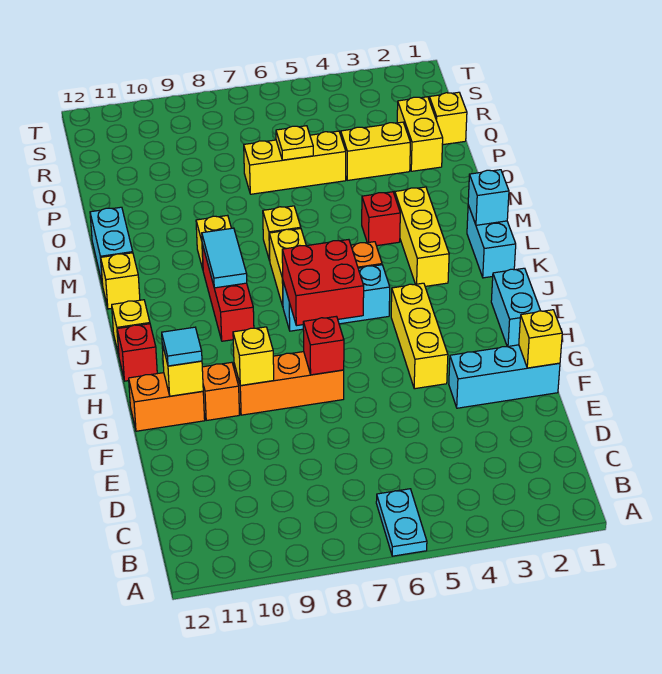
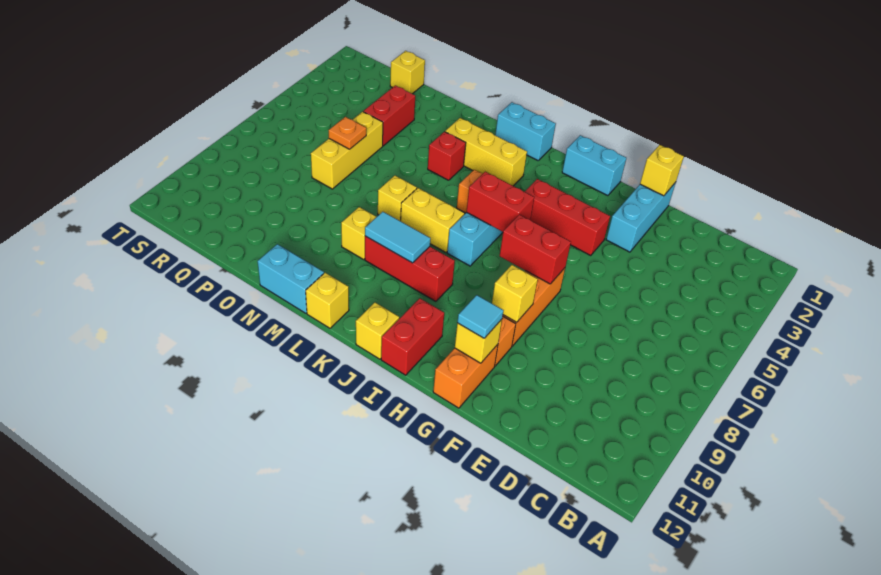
cyan 1x2 plate [376,489,427,556] -> none
yellow 1x3 brick [391,283,448,389] -> red 1x3 brick [525,179,610,256]
red 1x1 brick [303,316,344,375] -> red 1x2 brick [500,215,571,284]
red 2x2 brick [282,240,364,326] -> red 1x2 brick [467,172,534,232]
red 1x1 brick [117,324,157,381] -> red 1x2 brick [381,298,444,375]
cyan 1x1 brick [468,170,509,225] -> none
yellow 1x2 brick [397,97,443,171] -> none
yellow 1x2 brick [341,122,410,180] -> red 1x2 brick [363,85,415,146]
yellow 1x1 plate [276,126,313,160] -> orange 1x1 plate [329,117,366,149]

